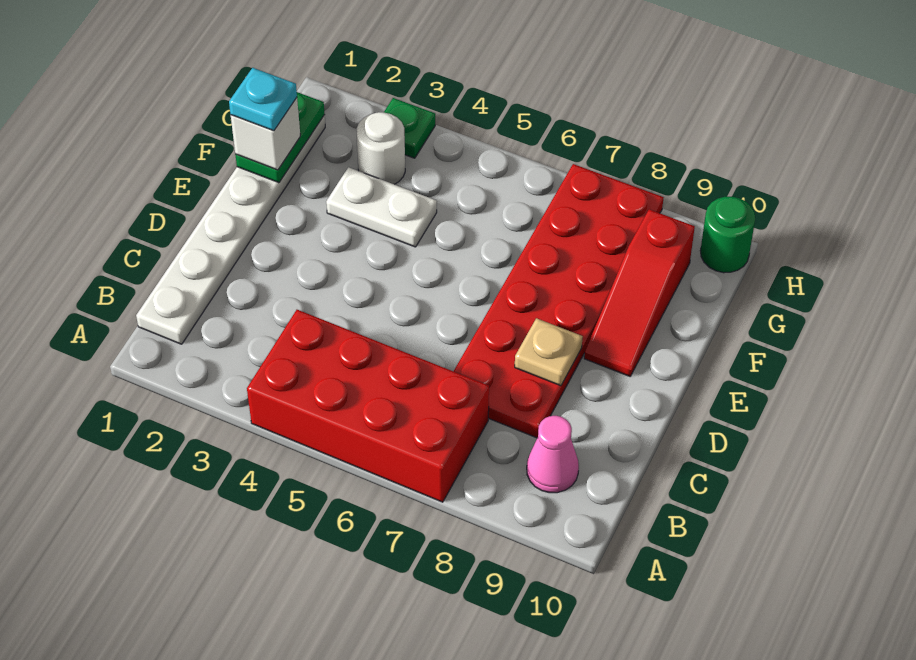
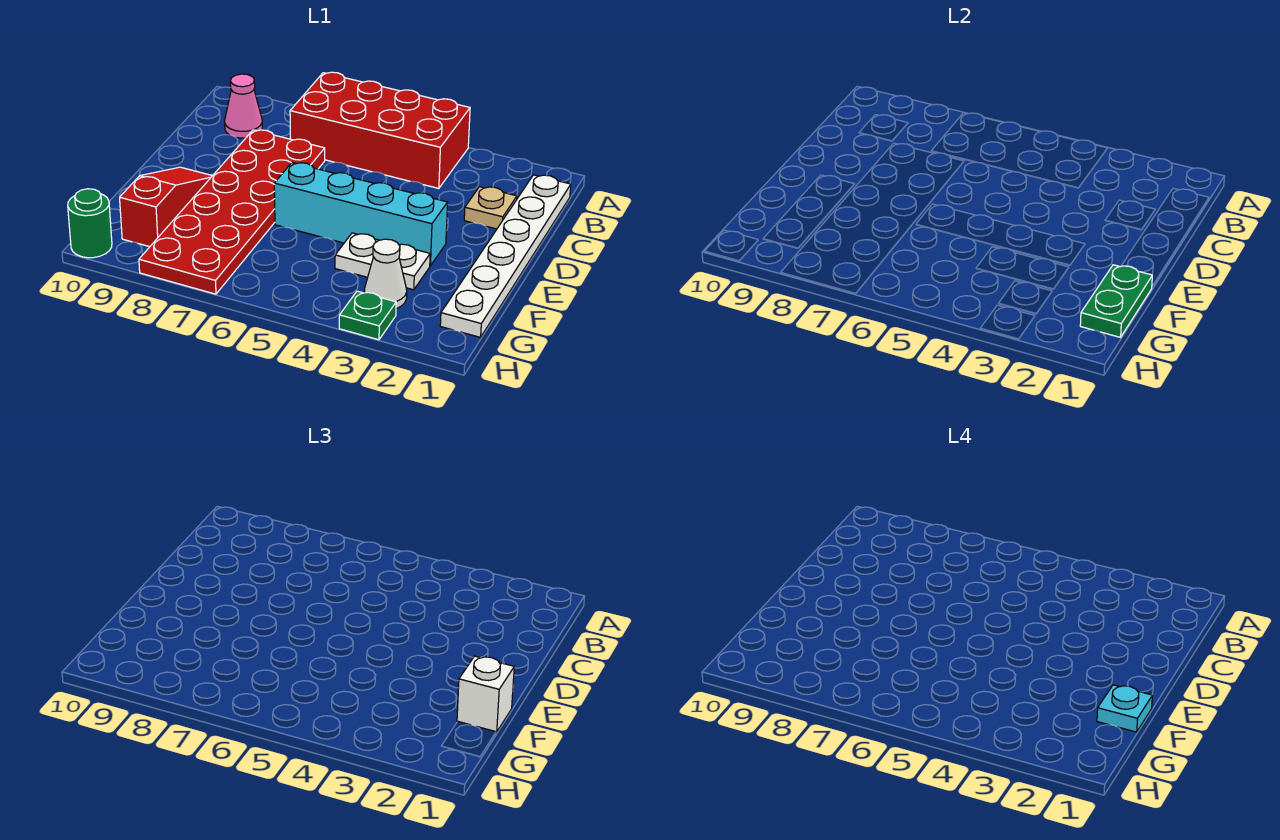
tan 1x1 plate [515,318,583,386] -> tan 1x1 plate moved to [464,187,517,229]
none -> cyan 1x4 brick [274,163,448,266]
white 1x1 round brick [356,112,405,184] -> white 1x1 cone [364,239,407,309]

